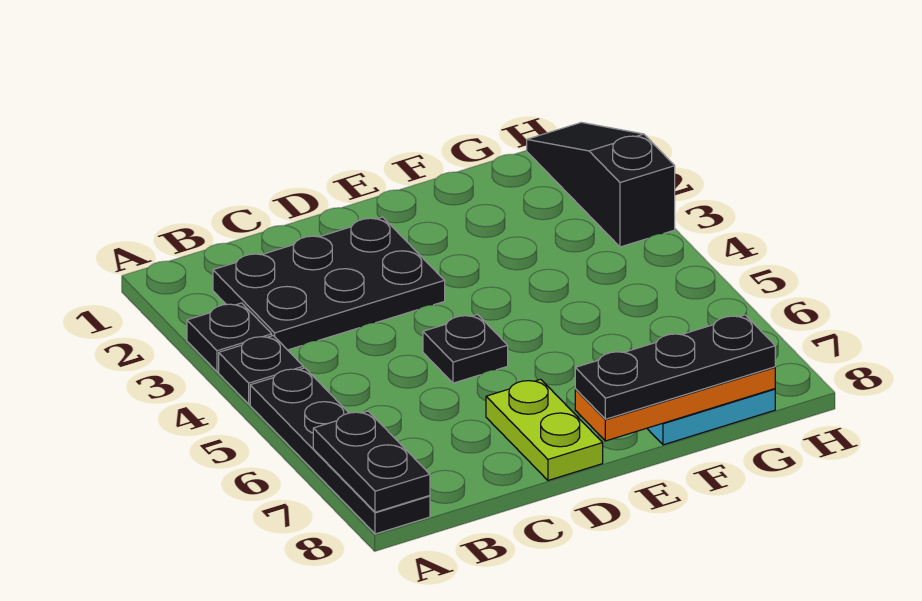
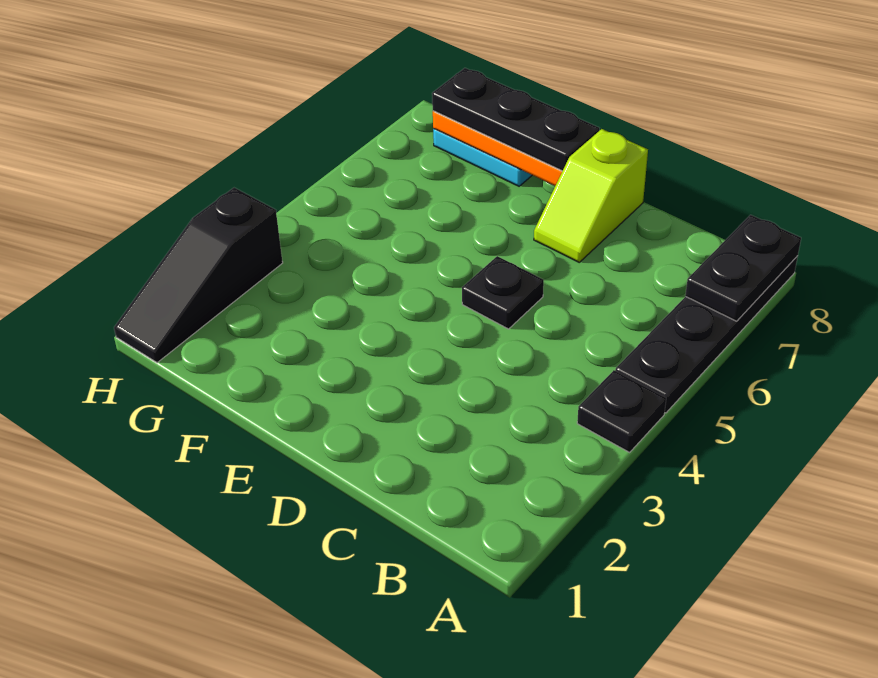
black 1x1 plate [187,303,272,372] -> none
black 2x3 plate [213,217,445,350] -> none
lime 1x2 plate [486,379,603,480] -> lime 1x2 slope [534,129,648,262]

